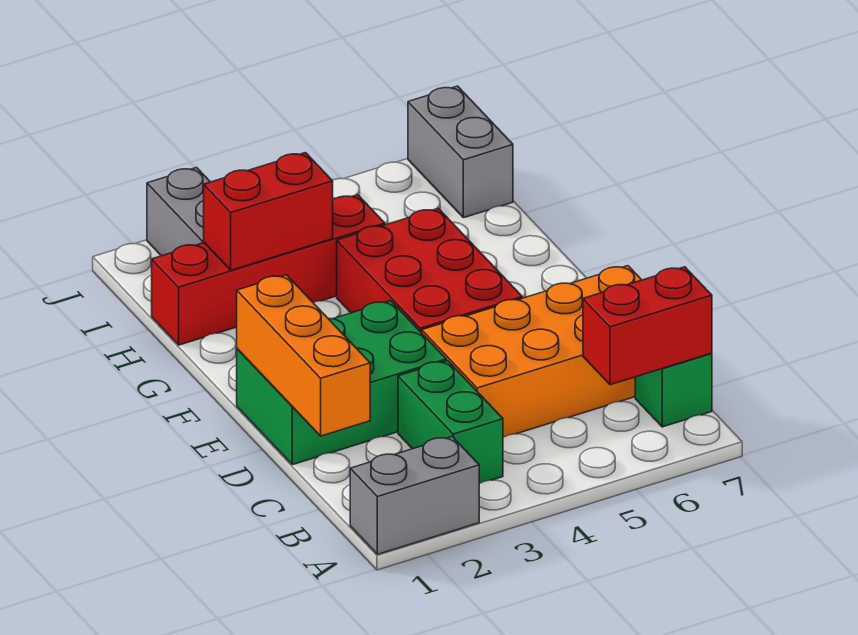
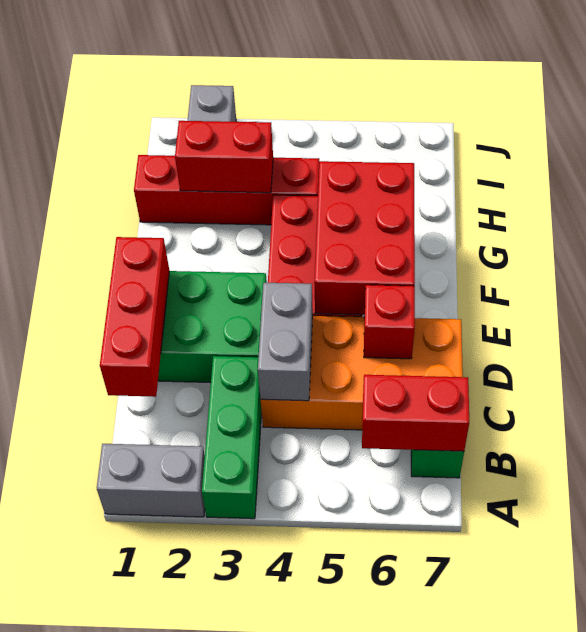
green 1x2 brick [398,361,503,484] -> green 1x3 brick [202,356,262,519]
orange 1x3 brick [237,275,370,436] -> red 1x3 brick [100,237,169,397]
none -> red 1x1 brick [364,285,415,359]
none -> red 2x3 brick [314,161,415,315]
grey 1x2 brick [408,86,513,218] -> grey 1x2 brick moved to [258,283,313,401]

